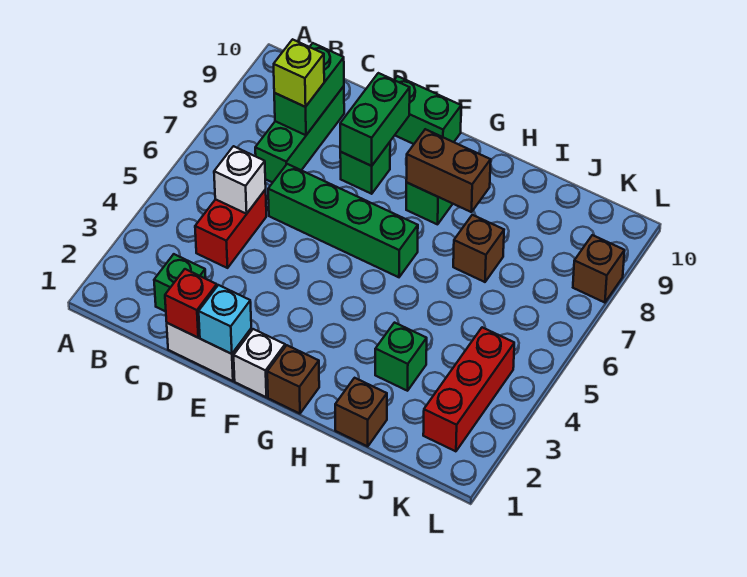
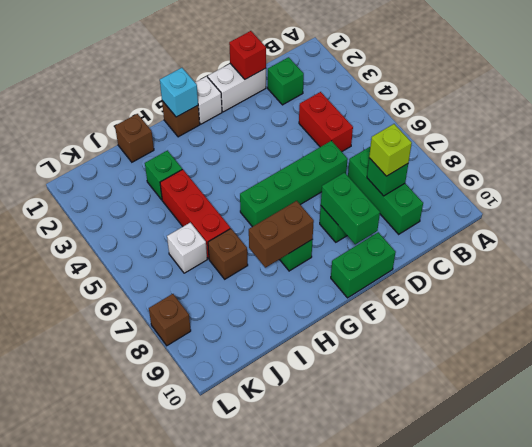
white 1x1 brick [214,146,266,214] -> white 1x1 brick moved to [167,222,207,273]
green 1x2 brick [274,43,344,135] -> green 1x1 brick [367,158,408,196]
cyan 1x1 brick [199,285,251,354] -> cyan 1x1 brick moved to [160,68,198,117]
red 1x3 brick [423,327,514,451] -> red 1x3 brick moved to [160,169,230,259]

